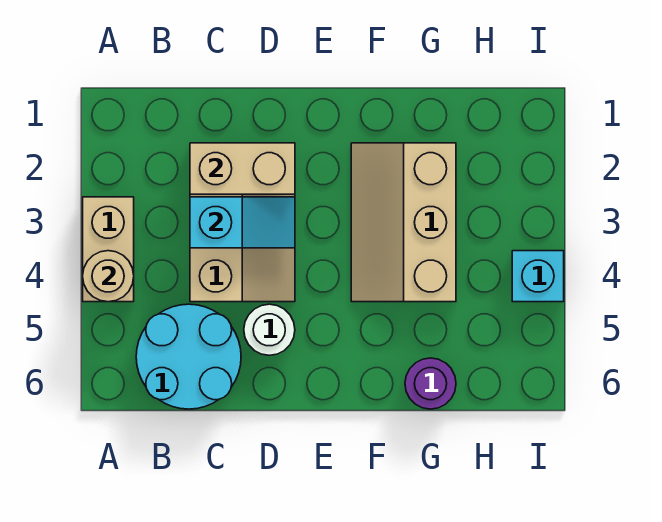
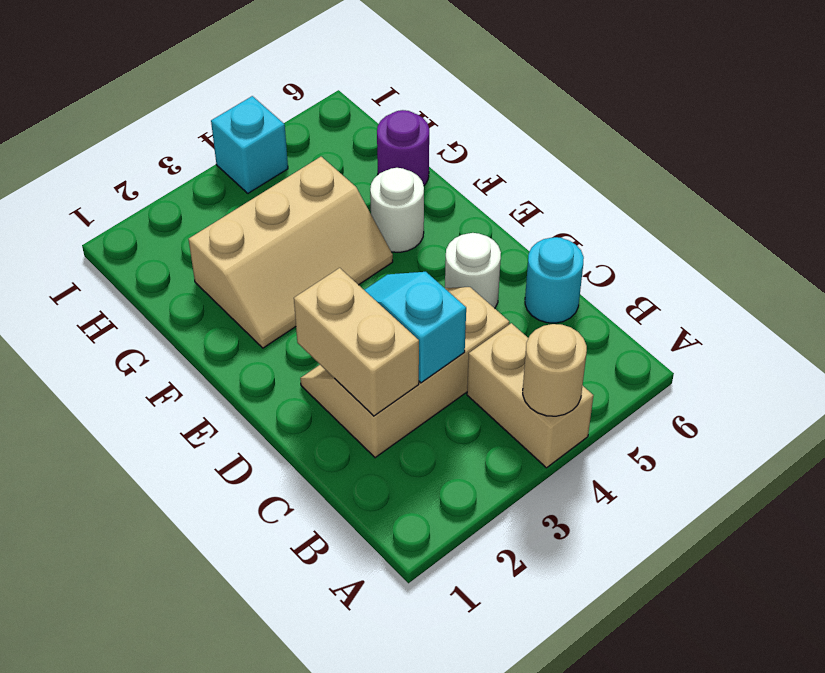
tan 1x2 brick [83,197,134,302] -> tan 1x2 brick turned to [467,323,593,468]
cyan 2x2 round brick [136,304,241,409] -> cyan 1x1 round brick [525,237,584,323]
none -> white 1x1 round brick [370,168,424,252]

